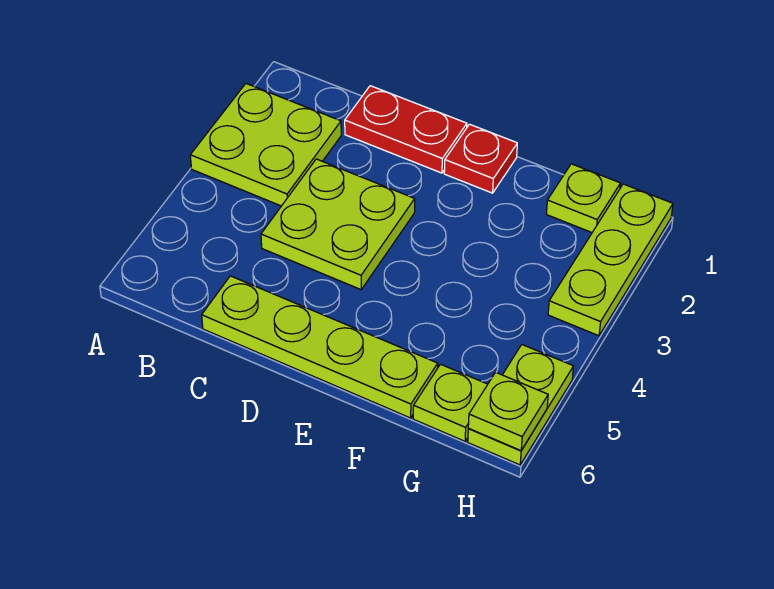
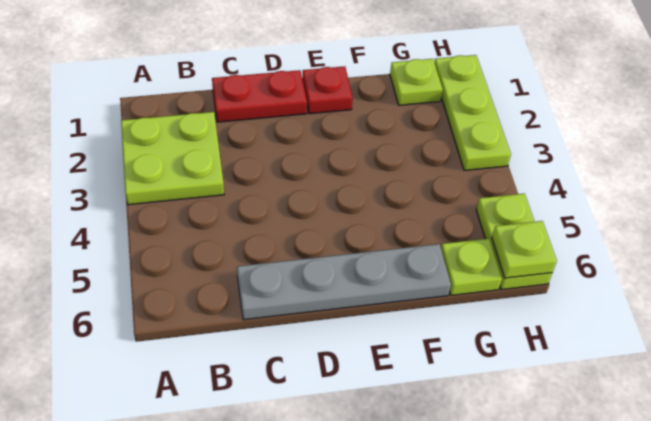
lime 2x2 plate [261,159,415,290] -> none
lime 1x4 plate [202,276,438,418] -> grey 1x4 plate [237,244,451,320]

